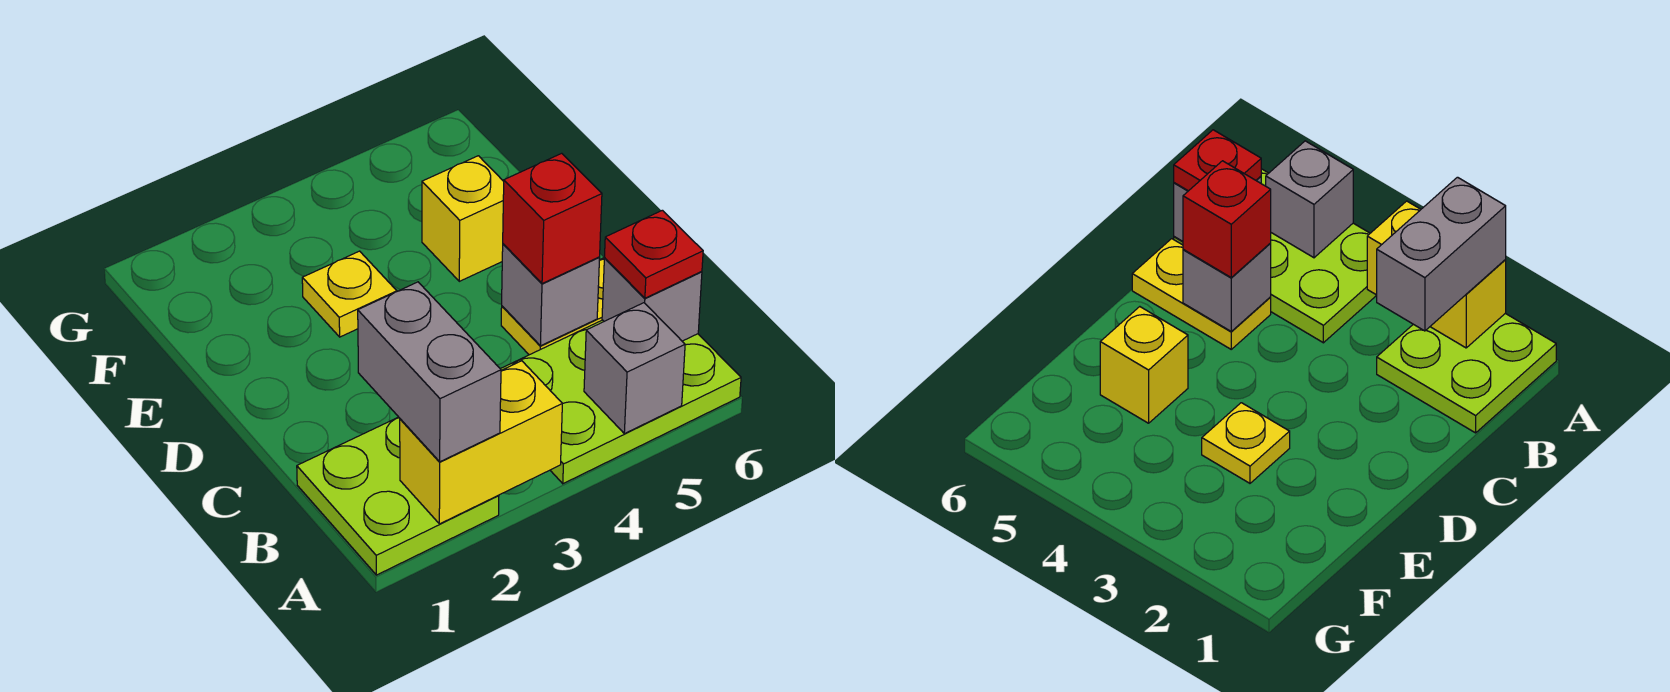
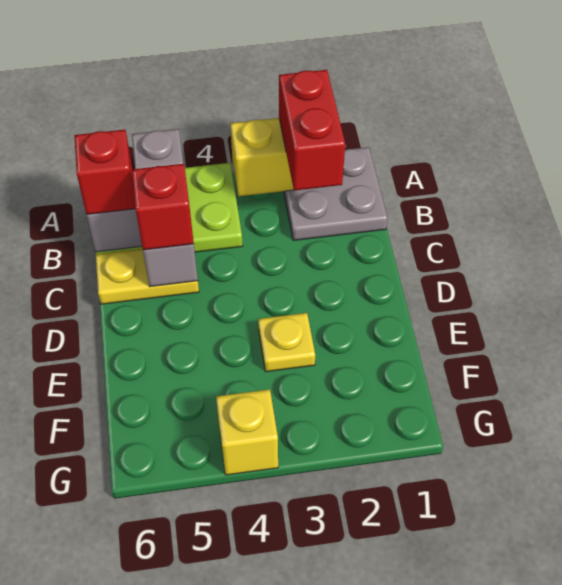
lime 2x2 plate [297,417,499,575] -> grey 2x2 plate [284,147,388,241]
grey 1x2 brick [358,282,501,462] -> red 1x2 brick [279,70,345,191]
red 1x1 plate [605,210,703,298] -> red 1x1 brick [74,130,136,214]
yellow 1x1 brick [422,156,504,281] -> yellow 1x1 brick moved to [216,389,278,475]

